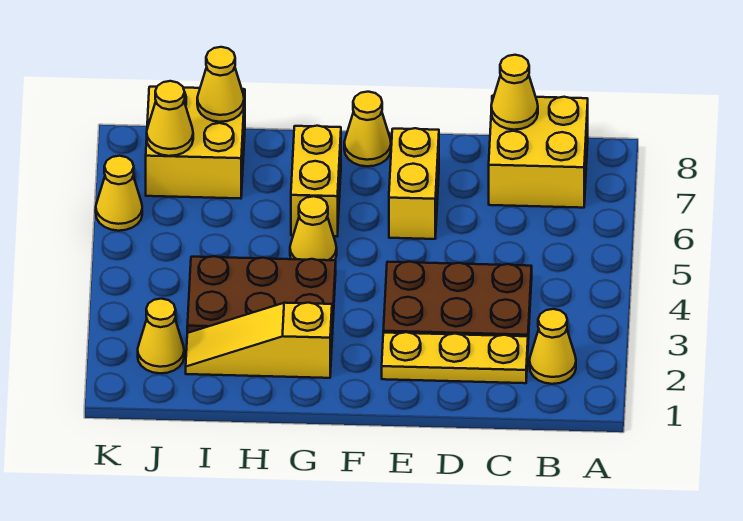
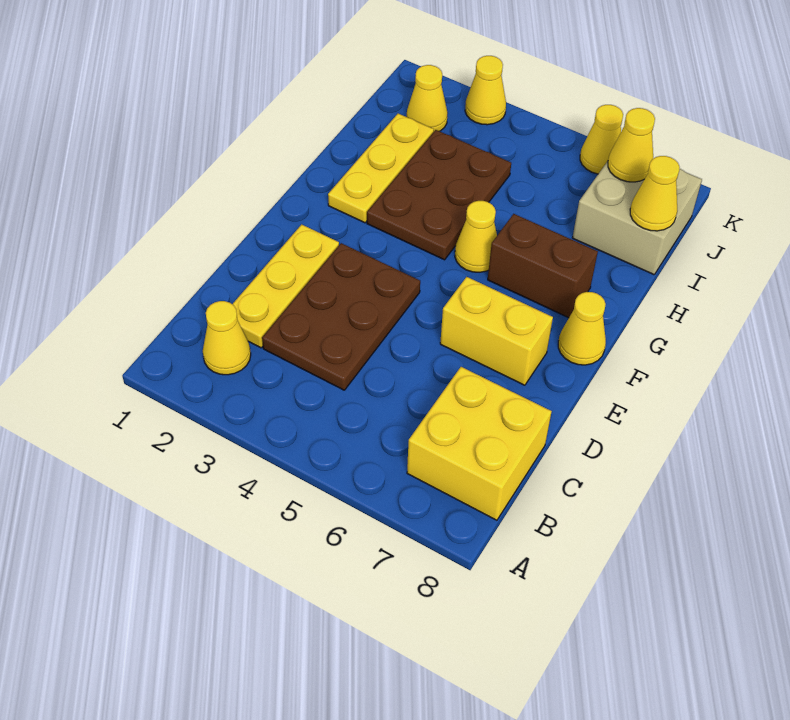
yellow 1x1 cone [491,55,538,130] -> yellow 1x1 cone moved to [465,56,506,125]
yellow 1x3 slope [186,303,332,378] -> yellow 1x3 plate [328,114,434,223]
yellow 1x2 brick [291,126,341,236] -> brown 1x2 brick [488,214,598,318]
yellow 2x2 brick [146,87,245,199] -> tan 2x2 brick [572,161,702,275]

